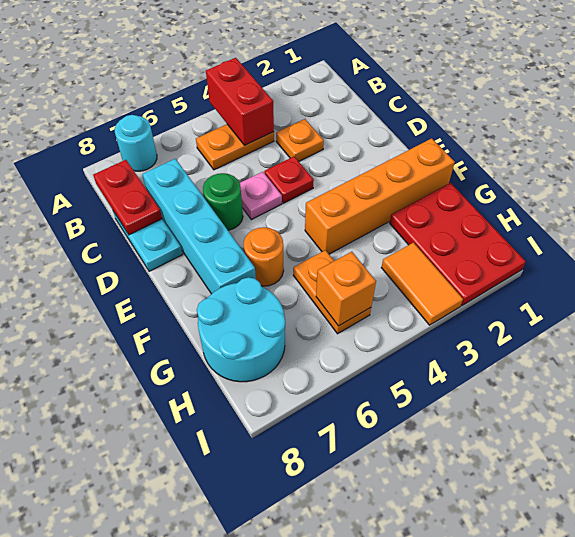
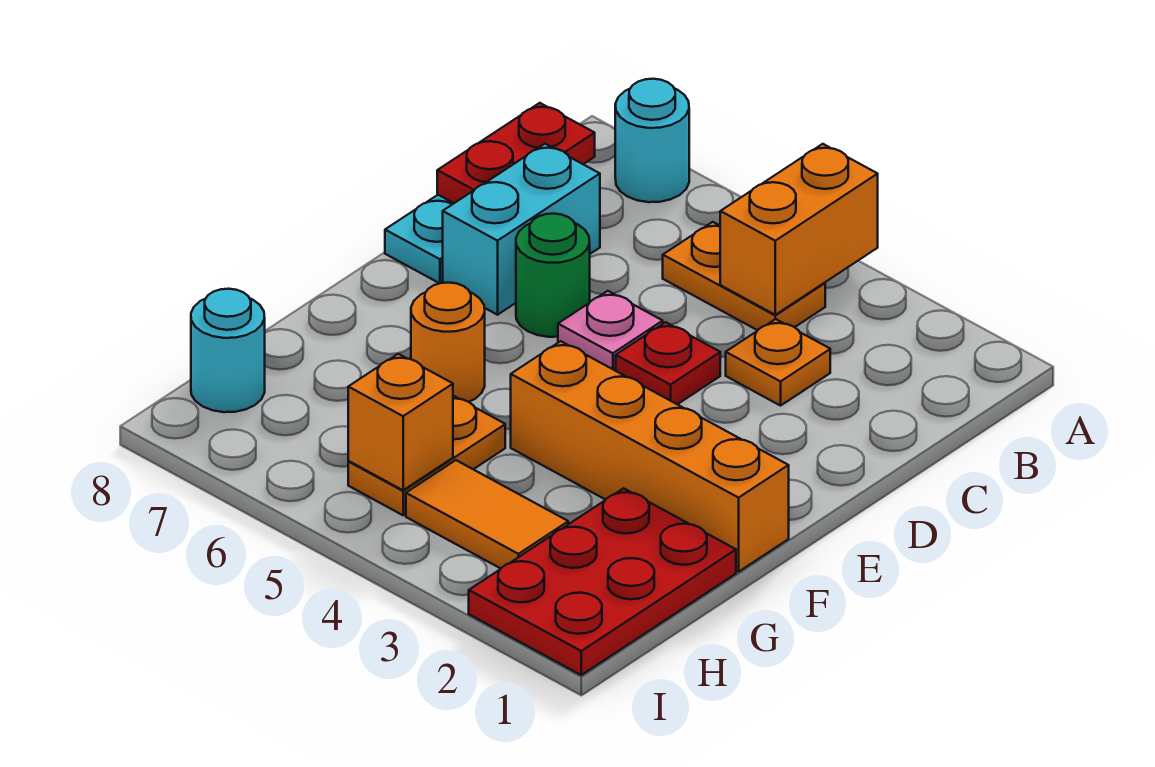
red 1x2 brick [206,58,274,145] -> orange 1x2 brick [720,144,878,315]
cyan 1x4 brick [143,159,256,294] -> cyan 1x2 brick [443,144,600,315]
cyan 2x2 round brick [197,277,285,382] -> cyan 1x1 round brick [191,289,265,412]
orange 1x2 tile [381,243,463,325] -> orange 1x2 tile turned to [406,460,568,568]

